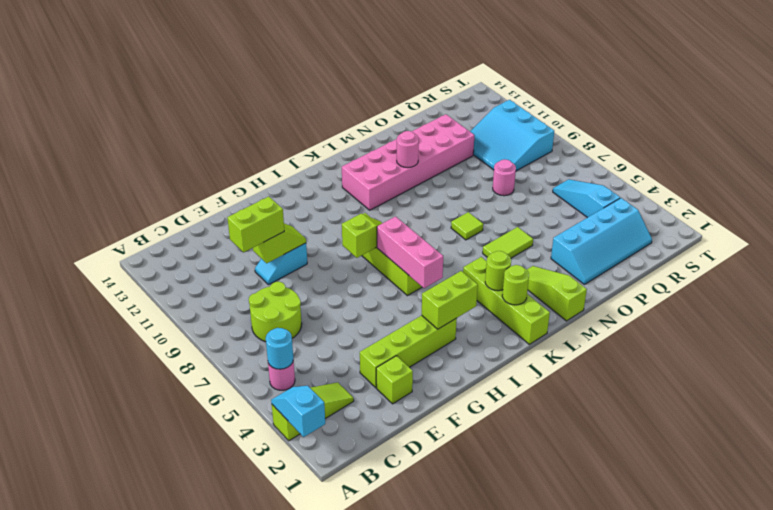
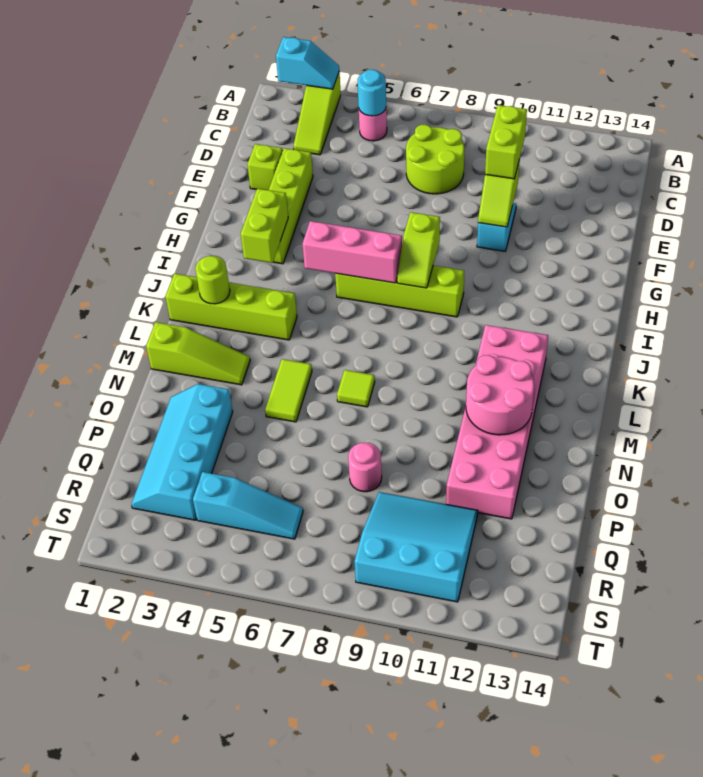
lime 1x1 round brick [485,251,511,291] -> none
pink 1x1 round brick [397,131,419,168] -> pink 2x2 round brick [466,355,535,435]

